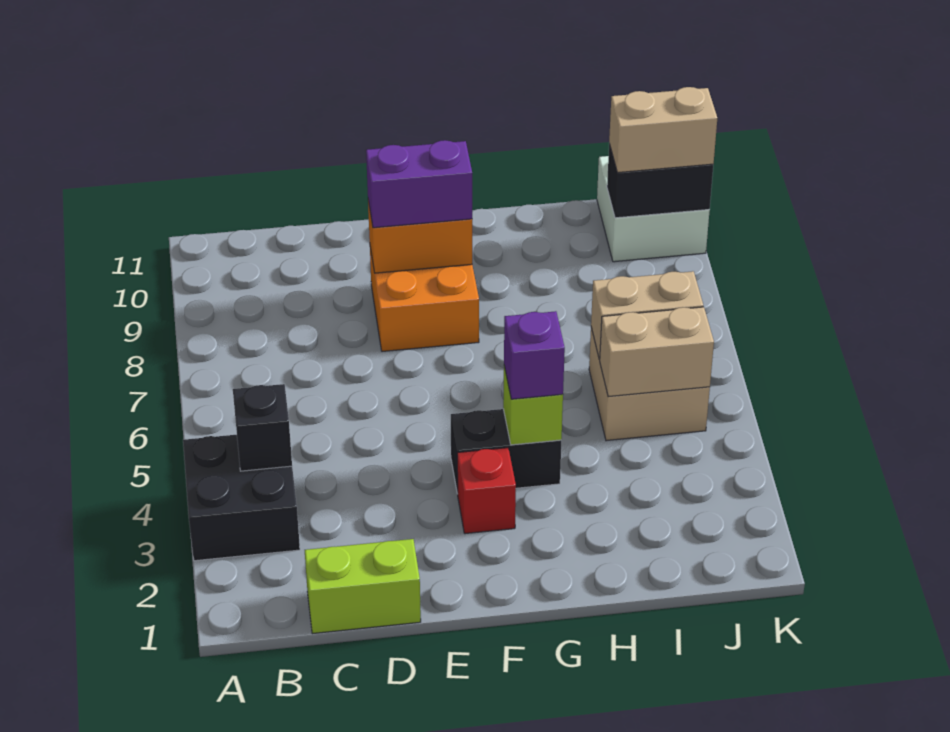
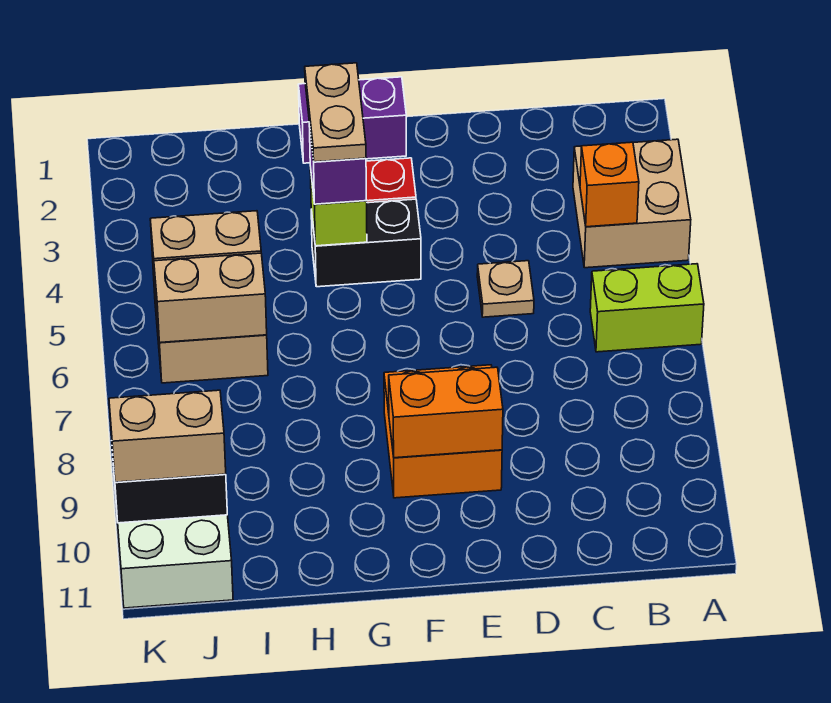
black 2x2 brick [183,435,300,561] -> tan 2x2 brick [573,139,691,268]
black 1x1 brick [233,384,292,471] -> orange 1x1 brick [580,142,639,227]
lime 1x2 brick [305,539,421,634] -> lime 1x2 brick moved to [590,264,704,352]
none -> tan 1x1 plate [477,261,534,317]
purple 1x2 brick [366,140,472,228] -> purple 1x2 brick moved to [298,77,406,163]
none -> tan 1x2 plate [305,63,366,162]

